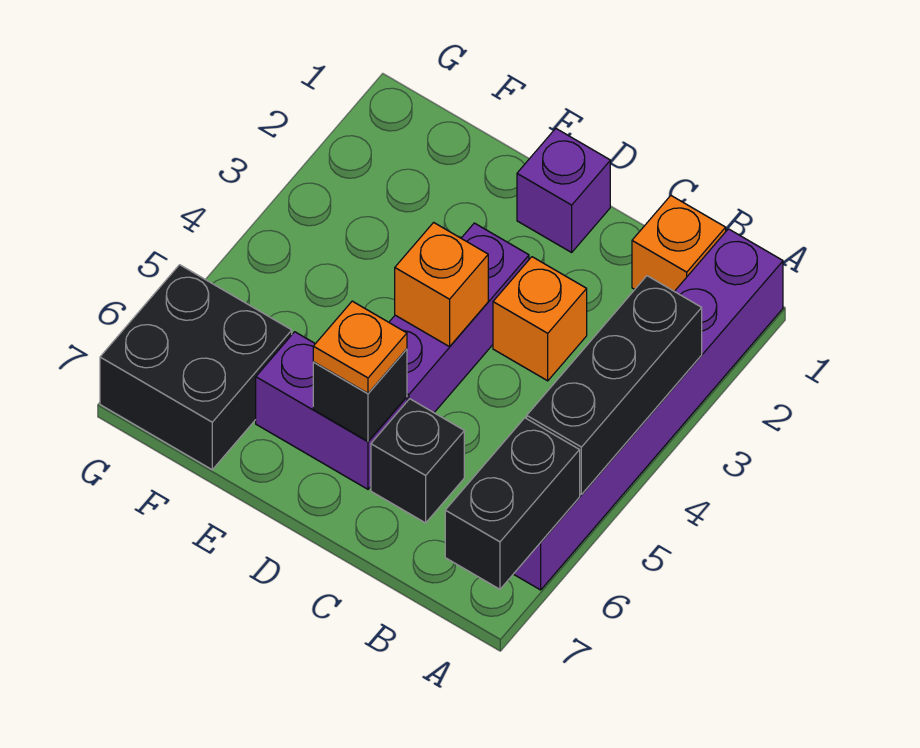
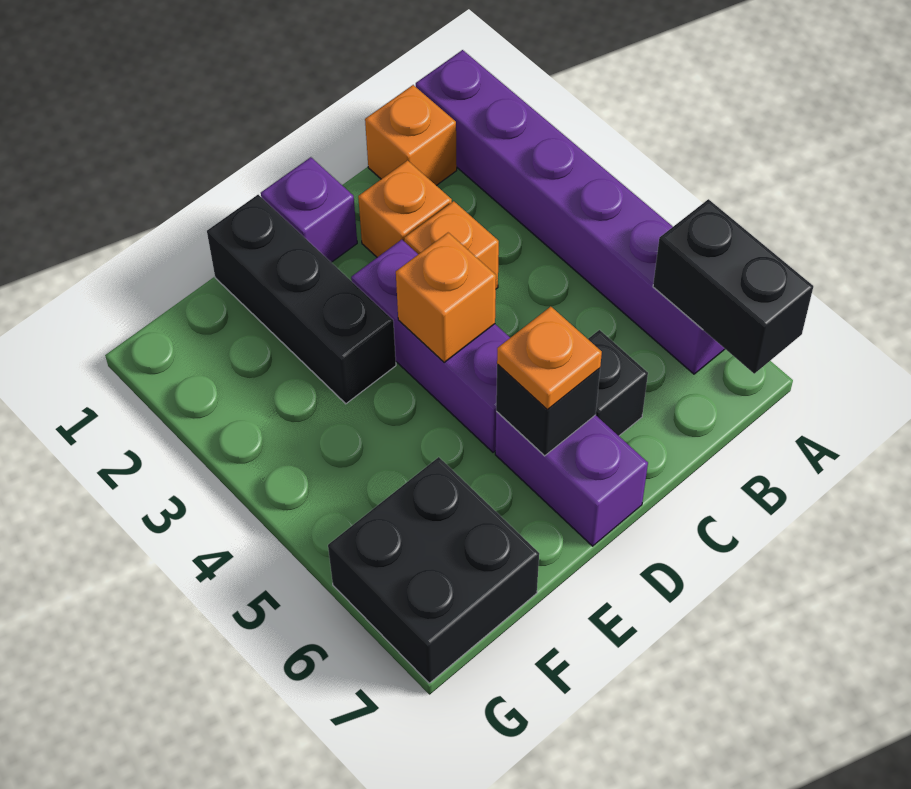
black 1x3 brick [527,276,702,494] -> black 1x3 brick moved to [207,195,396,404]
none -> orange 1x1 brick [358,160,452,257]
purple 1x2 brick [256,332,407,489] -> purple 1x2 brick turned to [495,412,648,546]

